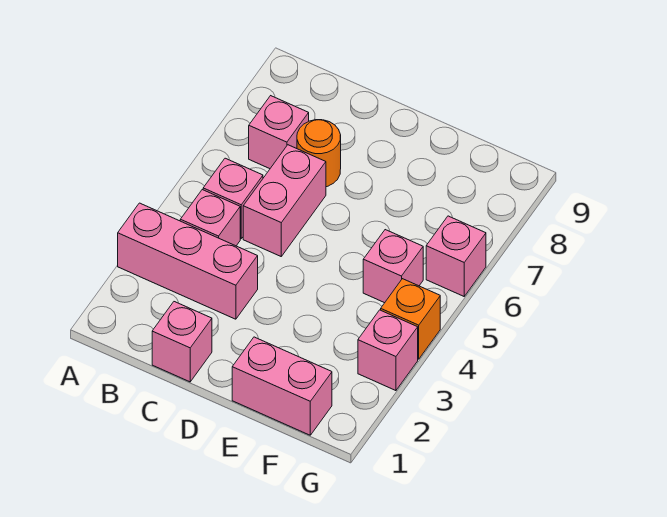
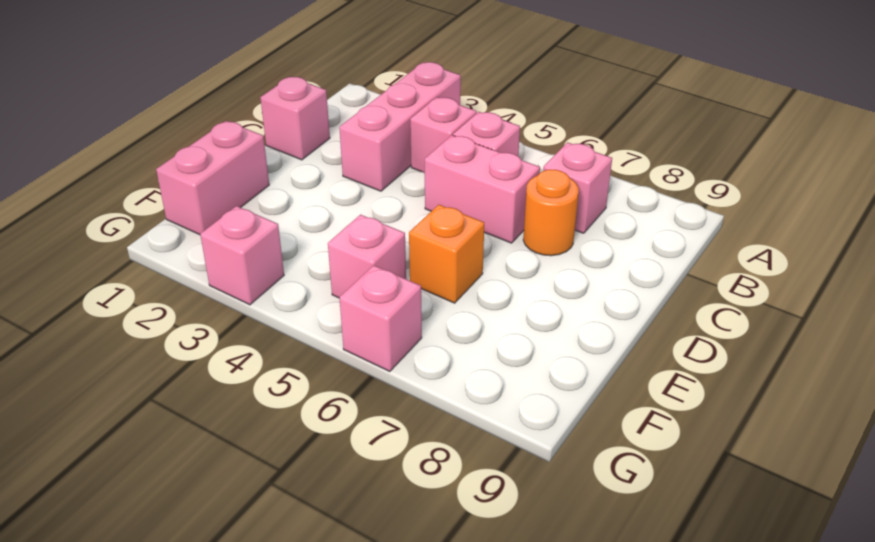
orange 1x1 brick [381,279,440,359] -> orange 1x1 brick moved to [409,205,484,303]

